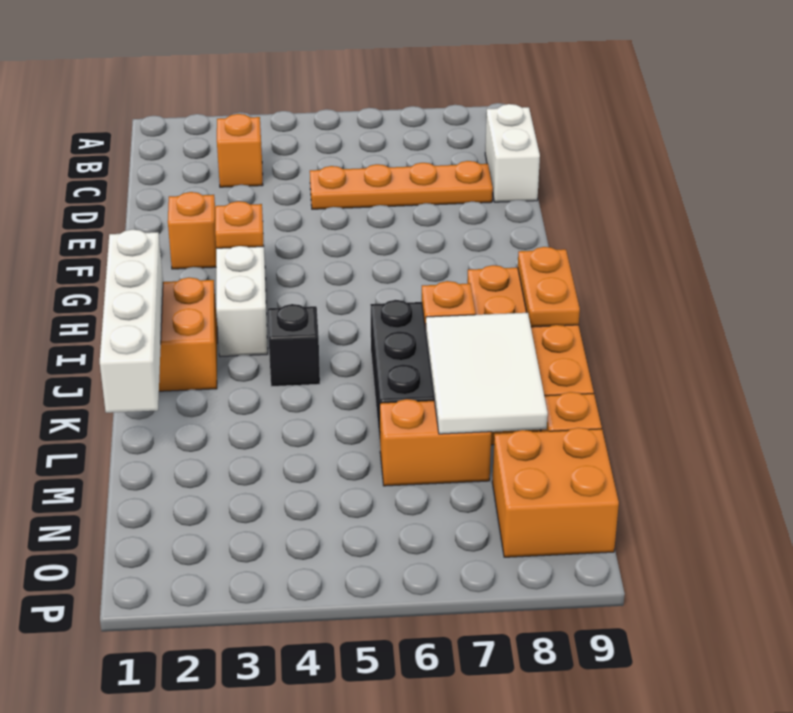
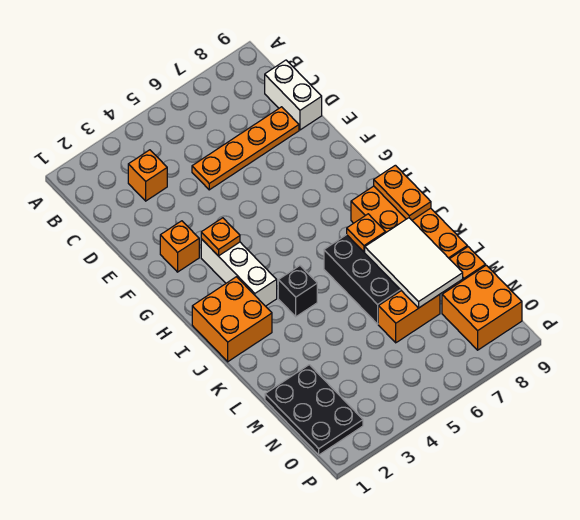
white 1x4 brick [100,229,163,413] -> none
none -> black 2x3 plate [265,365,363,455]

